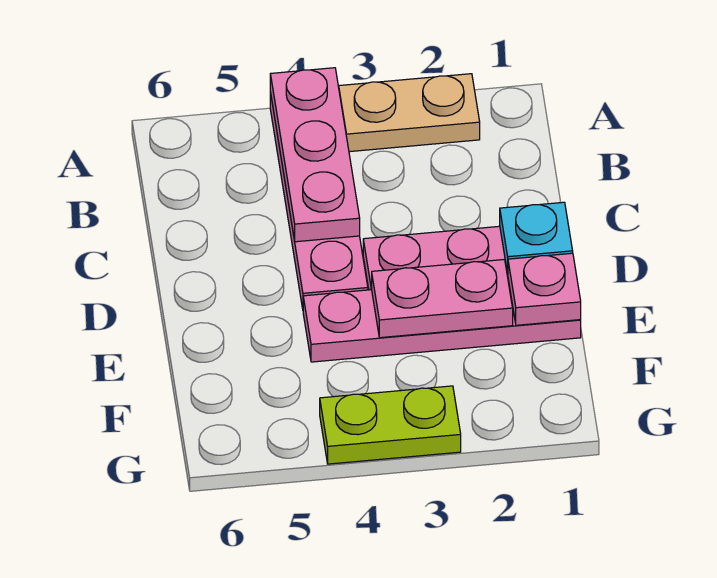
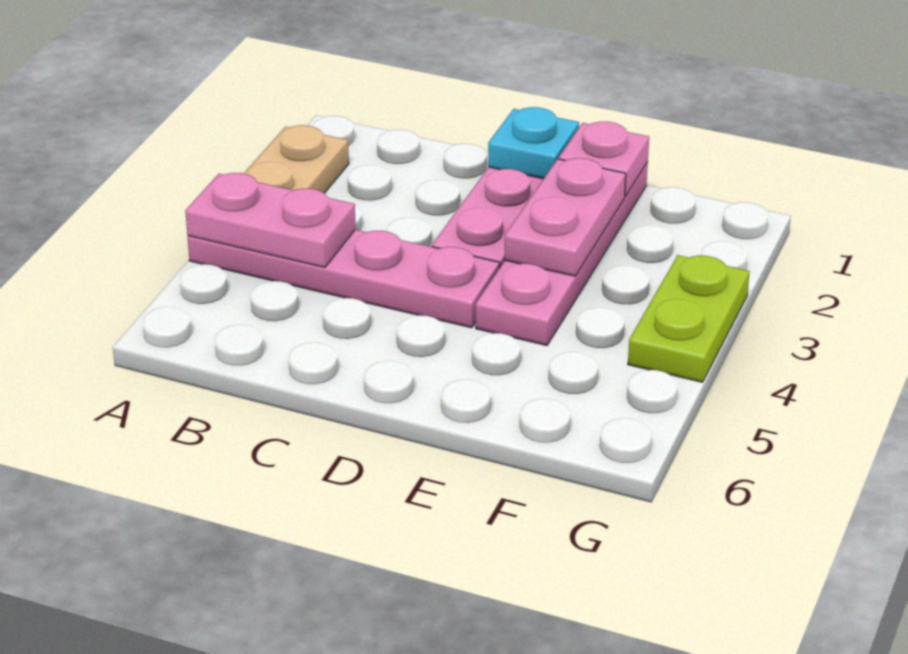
pink 1x3 plate [270,68,360,242] -> pink 1x2 plate [185,173,356,267]

